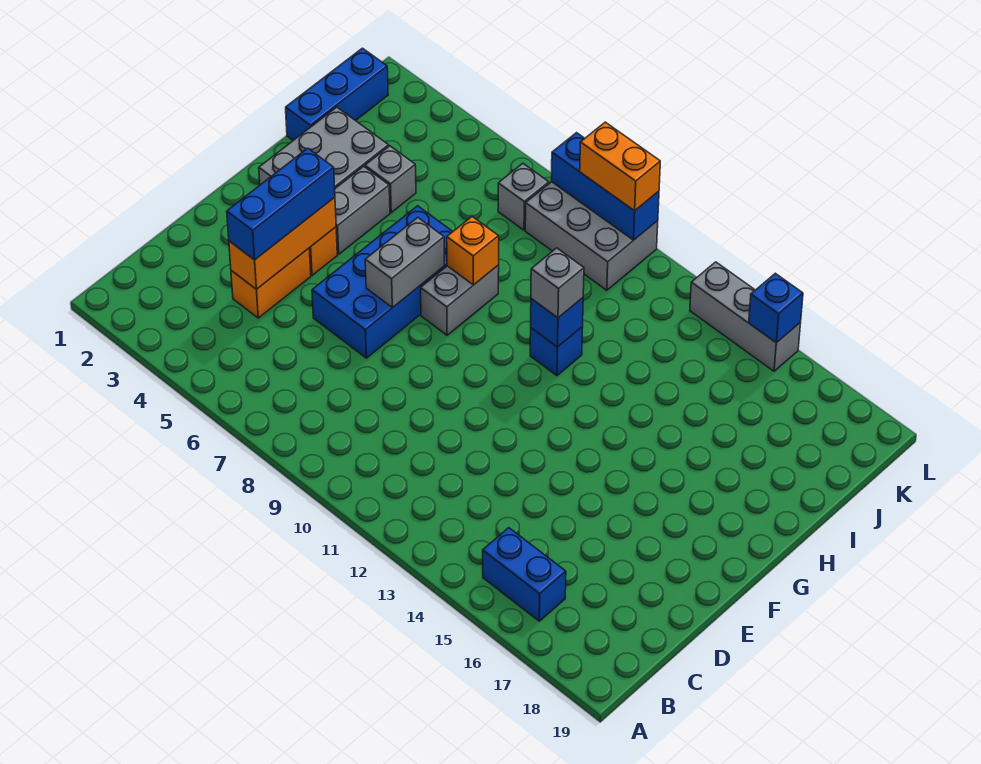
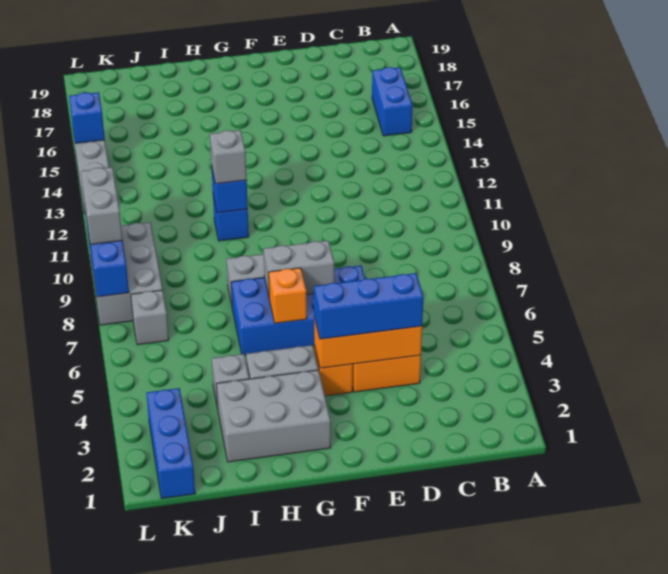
orange 1x1 brick [447,217,499,285] -> orange 1x1 brick moved to [269,268,307,323]
blue 1x3 brick [286,48,388,140] -> blue 1x3 brick turned to [146,388,195,499]
orange 1x2 brick [580,122,660,211] -> grey 1x2 brick [81,167,123,244]

